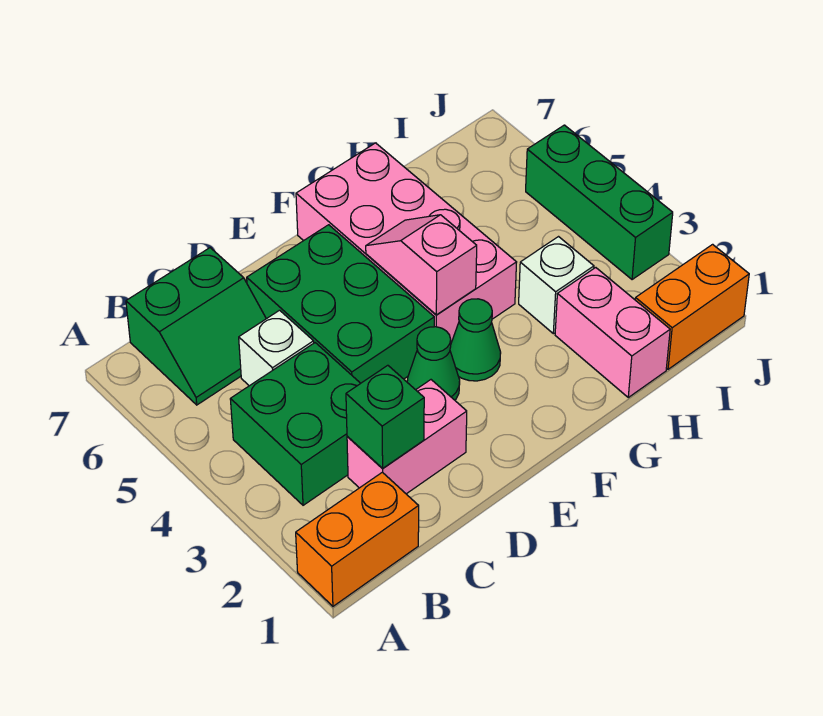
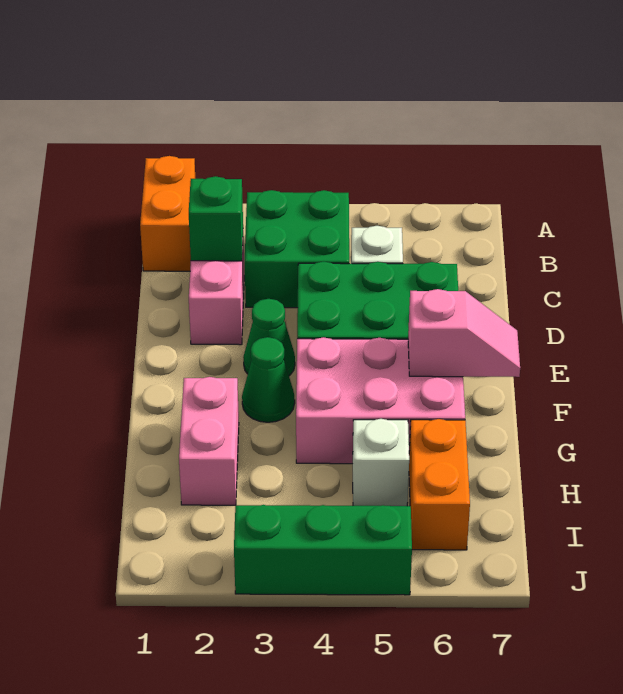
green 2x2 slope [126,248,266,405] -> none
pink 2x4 brick [296,143,517,343] -> pink 2x3 brick [296,337,465,464]
pink 1x2 slope [366,215,477,315] -> pink 1x2 slope moved to [408,289,520,377]
pink 1x2 brick [555,268,670,397] -> pink 1x2 brick turned to [179,377,239,505]
white 1x1 brick [519,237,594,334] -> white 1x1 brick moved to [353,419,409,506]
orange 1x2 brick [635,244,749,369] -> orange 1x2 brick moved to [409,419,470,550]

